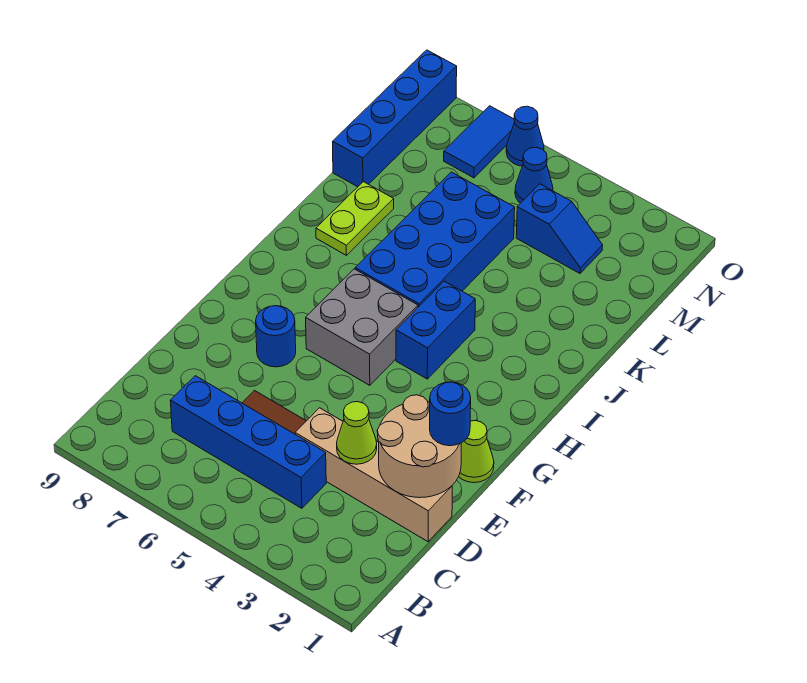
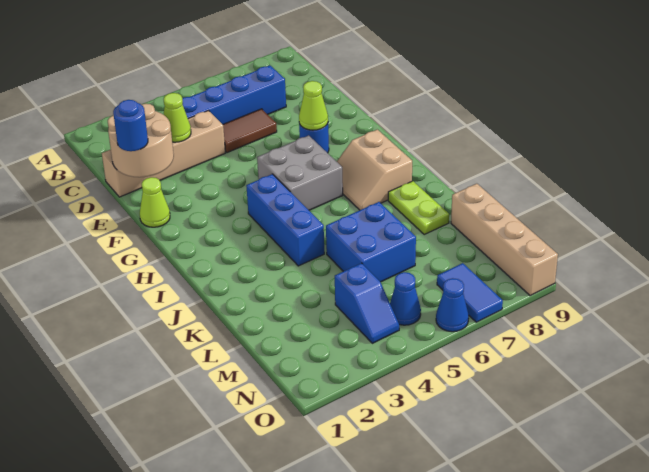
none -> lime 1x1 cone [299,81,328,130]
blue 1x2 brick [396,281,475,379] -> blue 1x3 brick [246,174,324,266]
none -> tan 2x2 slope [337,129,412,210]
blue 2x4 brick [355,172,515,307] -> blue 2x2 brick [326,202,416,282]
blue 1x4 brick [333,50,457,187] -> tan 1x4 brick [451,184,558,296]
blue 1x2 slope [516,184,603,273] -> blue 1x2 slope turned to [335,263,399,343]

